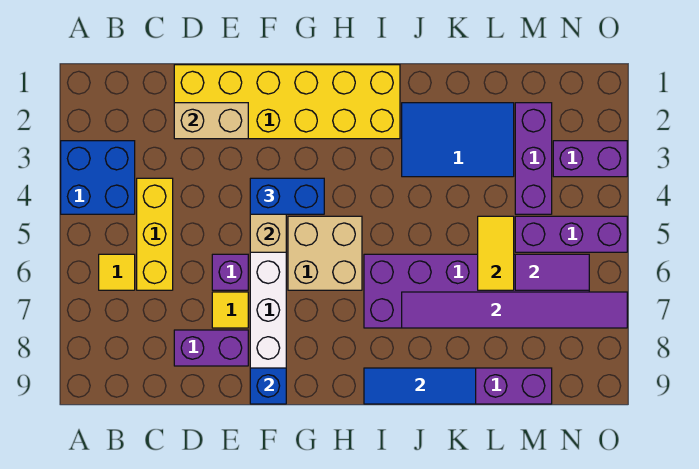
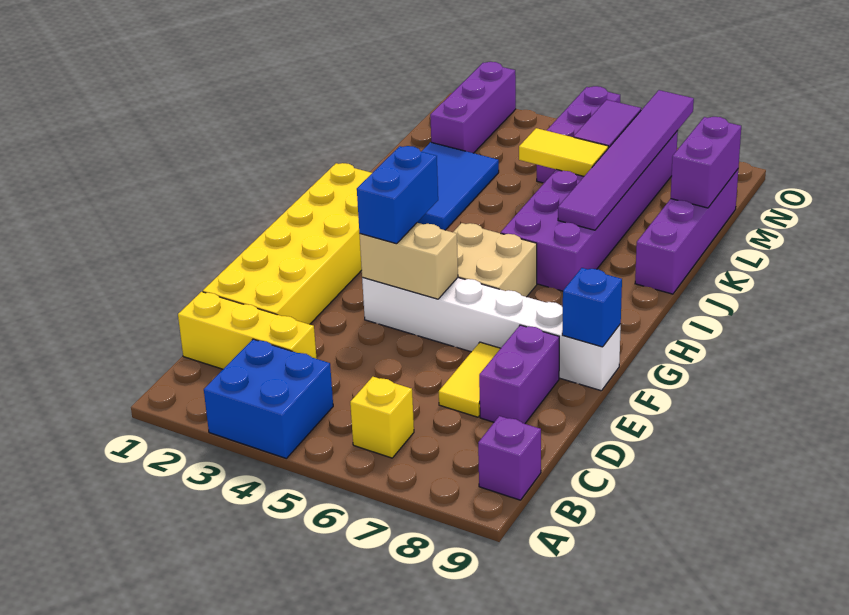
yellow 1x1 tile [99,254,135,290] -> yellow 1x1 brick [350,377,414,458]
yellow 1x3 brick [137,178,173,290] -> yellow 1x3 brick moved to [178,292,317,369]
tan 1x2 brick [174,103,248,139] -> none
purple 1x1 brick [212,254,248,290] -> purple 1x1 brick moved to [478,416,541,500]
yellow 1x1 tile [212,292,248,328] -> yellow 1x2 tile [439,342,501,417]
blue 1x3 tile [364,368,476,404] -> none
purple 1x3 brick [515,103,552,214] -> purple 1x3 brick turned to [430,62,516,153]
purple 1x2 brick [553,141,627,177] -> purple 1x2 brick moved to [671,117,741,208]

